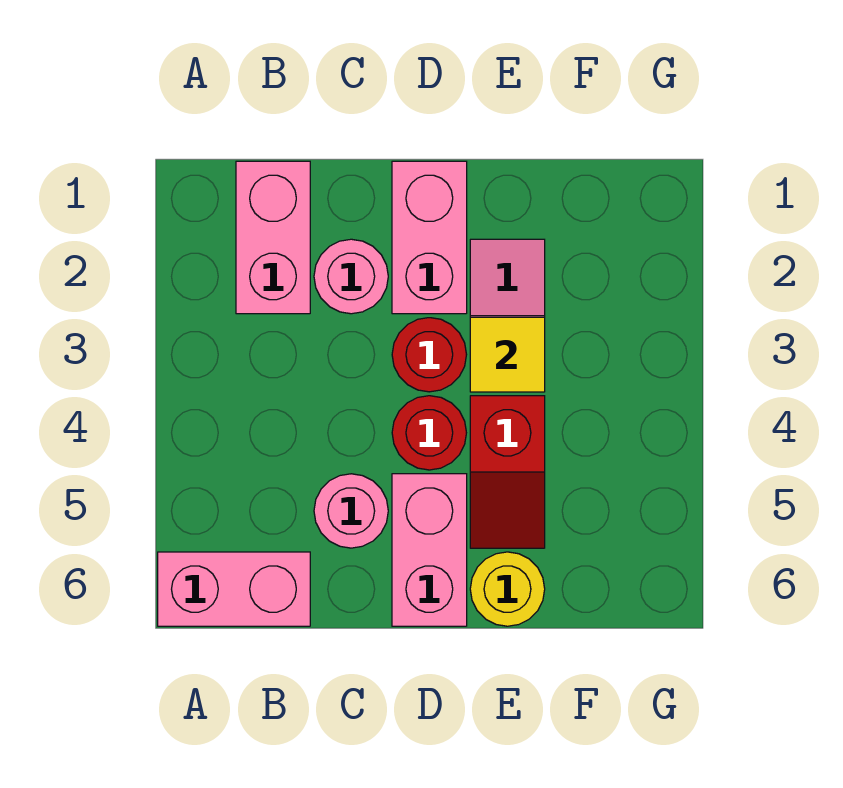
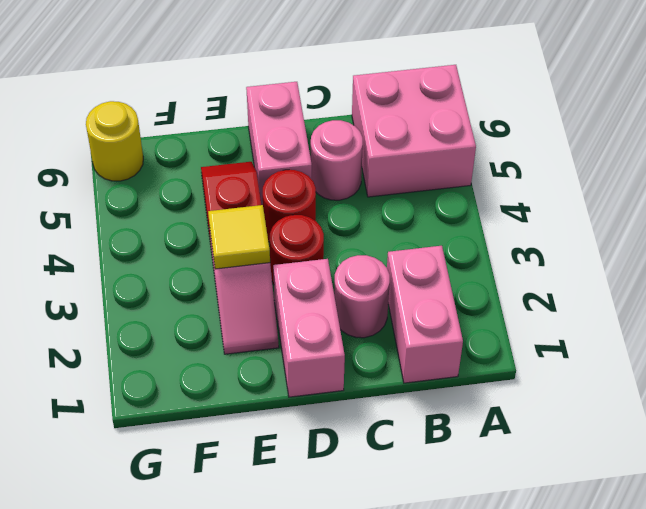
pink 1x2 brick [158,552,310,626] -> pink 2x2 brick [352,65,476,197]
yellow 1x1 round brick [470,552,545,626] -> yellow 1x1 round brick moved to [86,101,143,181]

